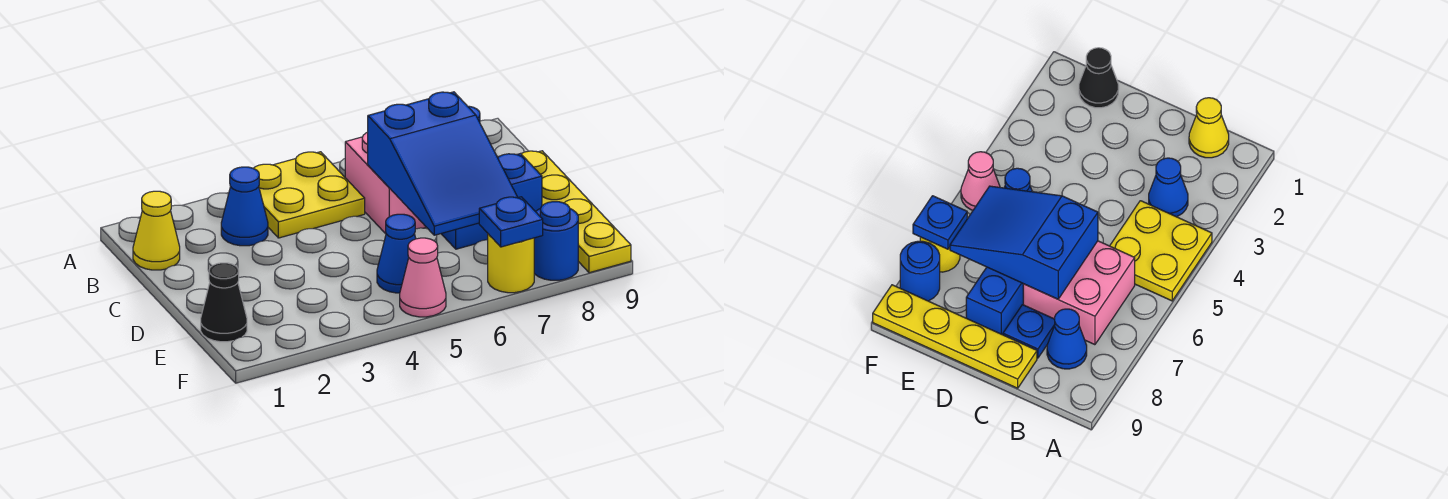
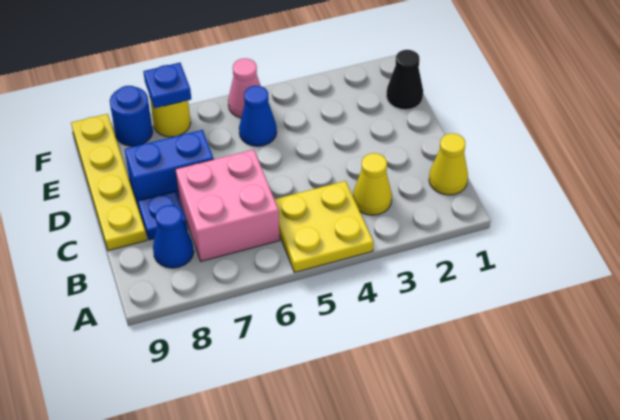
blue 1x1 cone [221,167,268,246] -> yellow 1x1 cone [353,153,392,215]
blue 2x3 slope [368,92,518,235] -> none

